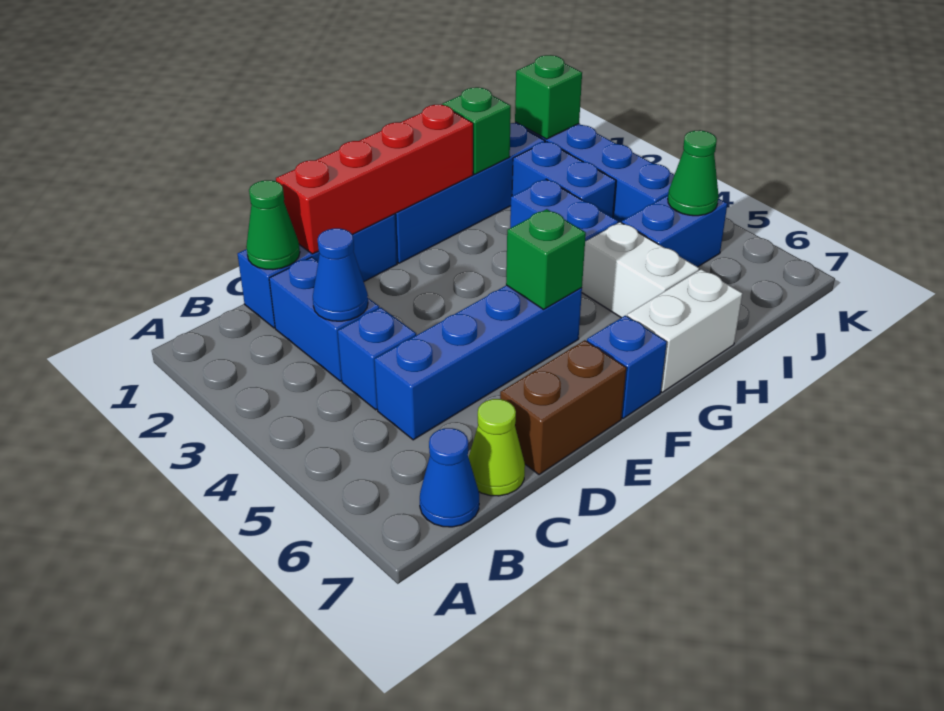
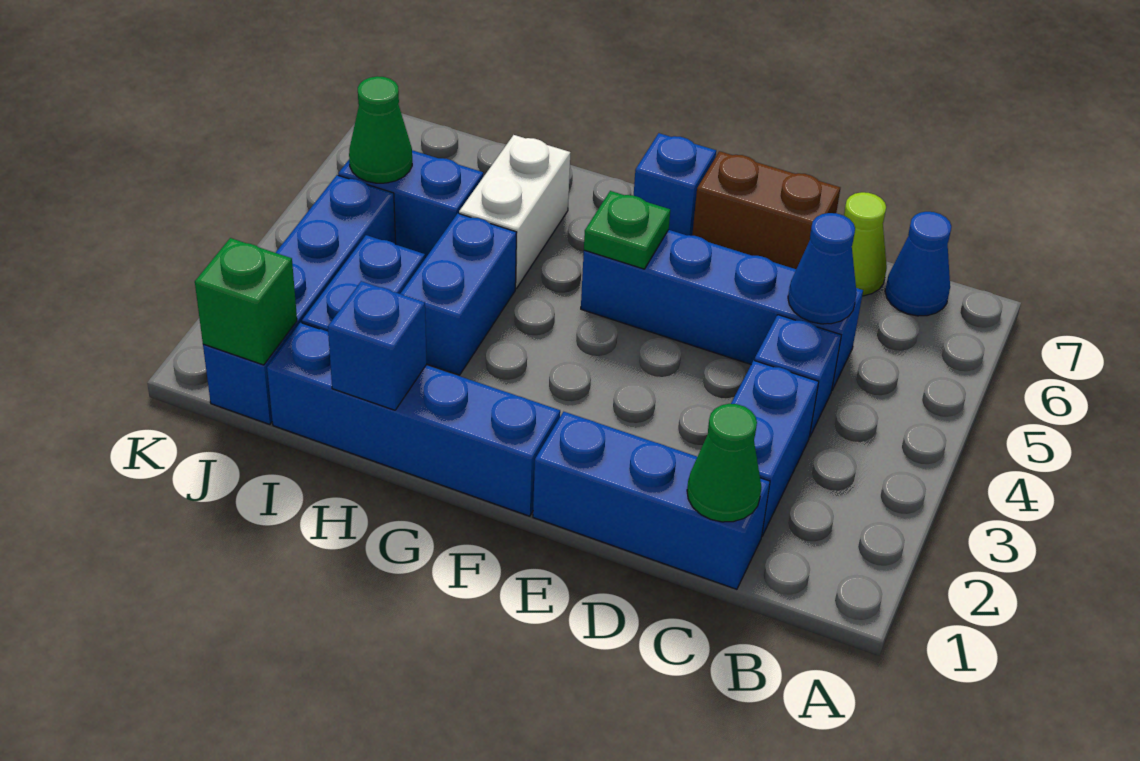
blue 1x1 cone [313,228,368,321] -> blue 1x1 cone moved to [788,213,857,324]
red 1x4 brick [276,105,473,254] -> none
green 1x1 brick [506,209,586,309] -> green 1x1 plate [584,191,670,269]
white 1x2 brick [627,269,743,392] -> none
green 1x1 brick [442,87,511,174] -> blue 1x1 brick [328,281,426,410]

